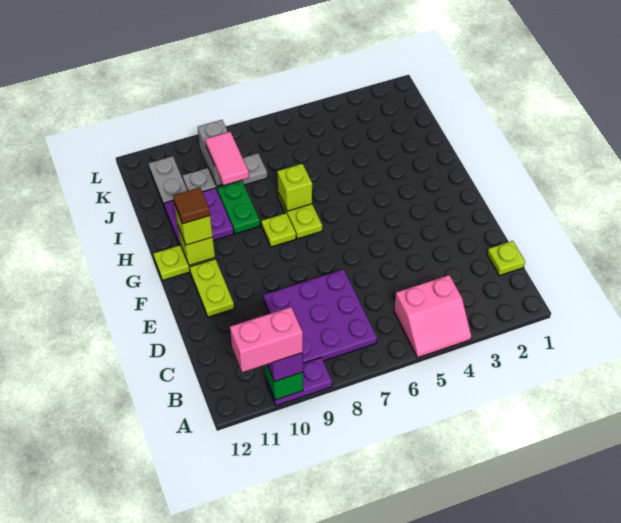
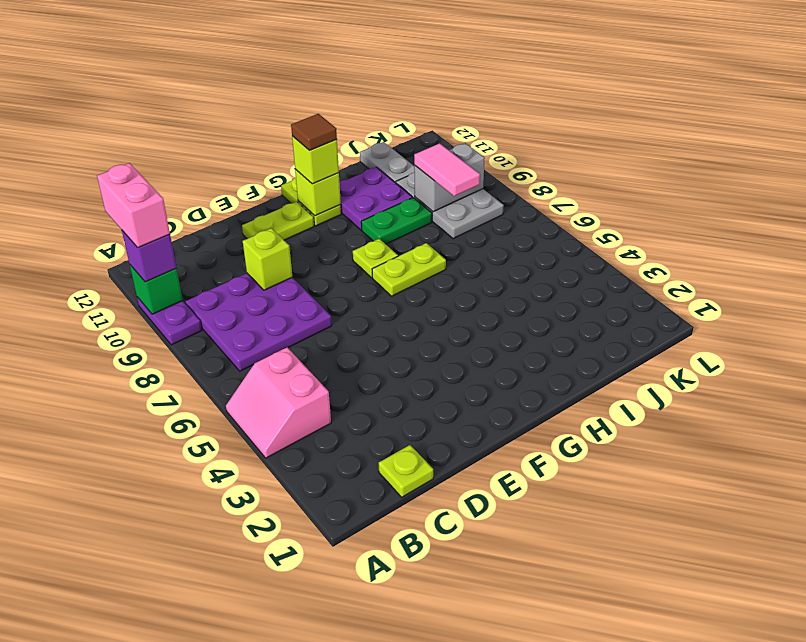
lime 1x1 brick [277,164,312,211] -> lime 1x1 brick moved to [243,228,292,290]
pink 1x2 tile [205,132,249,185] -> pink 1x2 tile turned to [414,143,480,196]
grey 1x3 plate [182,153,267,192] -> grey 2x3 plate [396,172,504,239]
grey 1x2 plate [148,156,187,207] -> grey 1x2 plate turned to [360,142,414,183]

